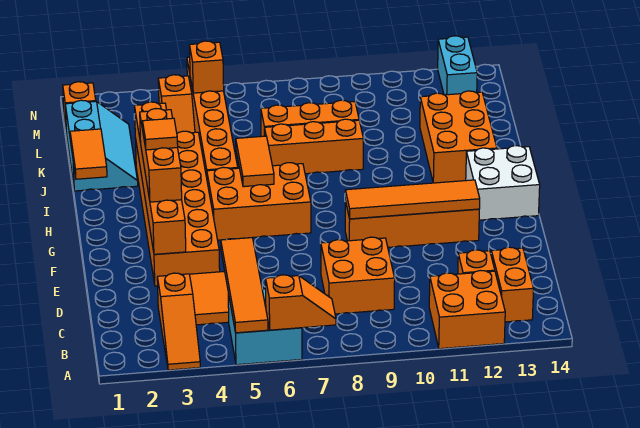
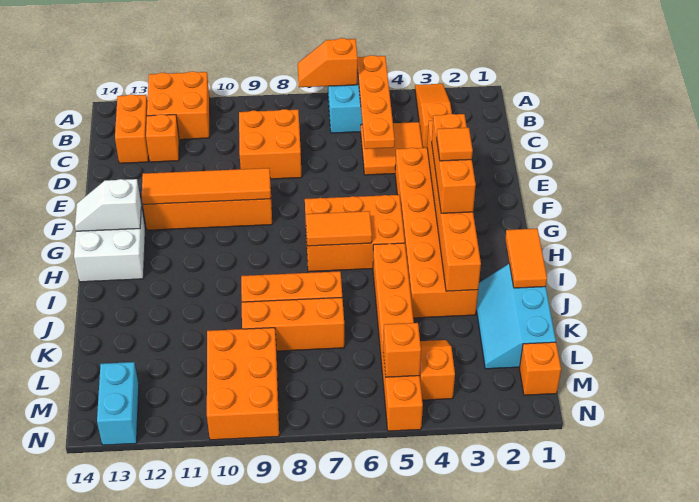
orange 1x4 tile [221,238,268,333] -> orange 1x4 plate [357,55,395,149]
none -> white 1x2 slope [75,179,141,231]
orange 1x2 tile [236,136,274,187] -> orange 1x2 tile turned to [306,211,372,246]
orange 2x3 brick [420,91,497,183] -> orange 2x3 brick moved to [207,328,279,440]

